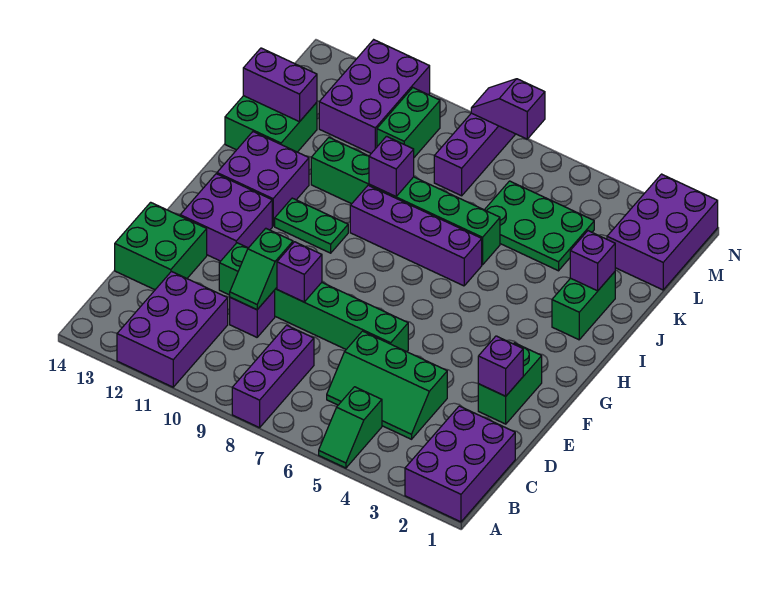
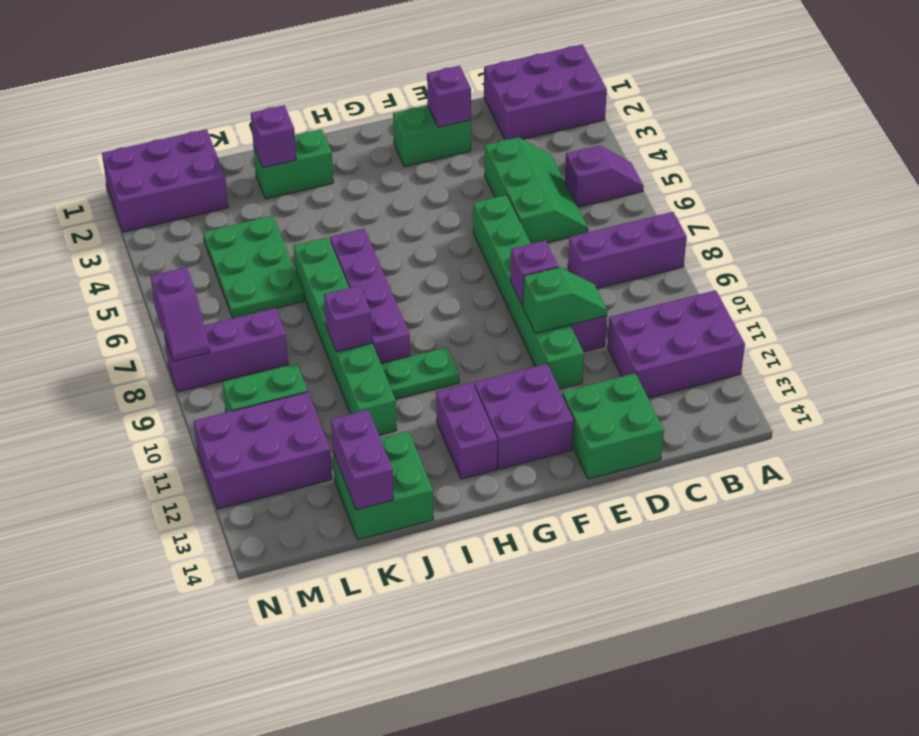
green 1x2 slope [319,387,382,468] -> purple 1x2 slope [565,145,644,207]
green 1x2 plate [275,198,348,253] -> green 1x2 plate turned to [381,347,459,399]
purple 2x2 brick [217,132,309,226] -> purple 1x2 brick [436,383,498,479]

